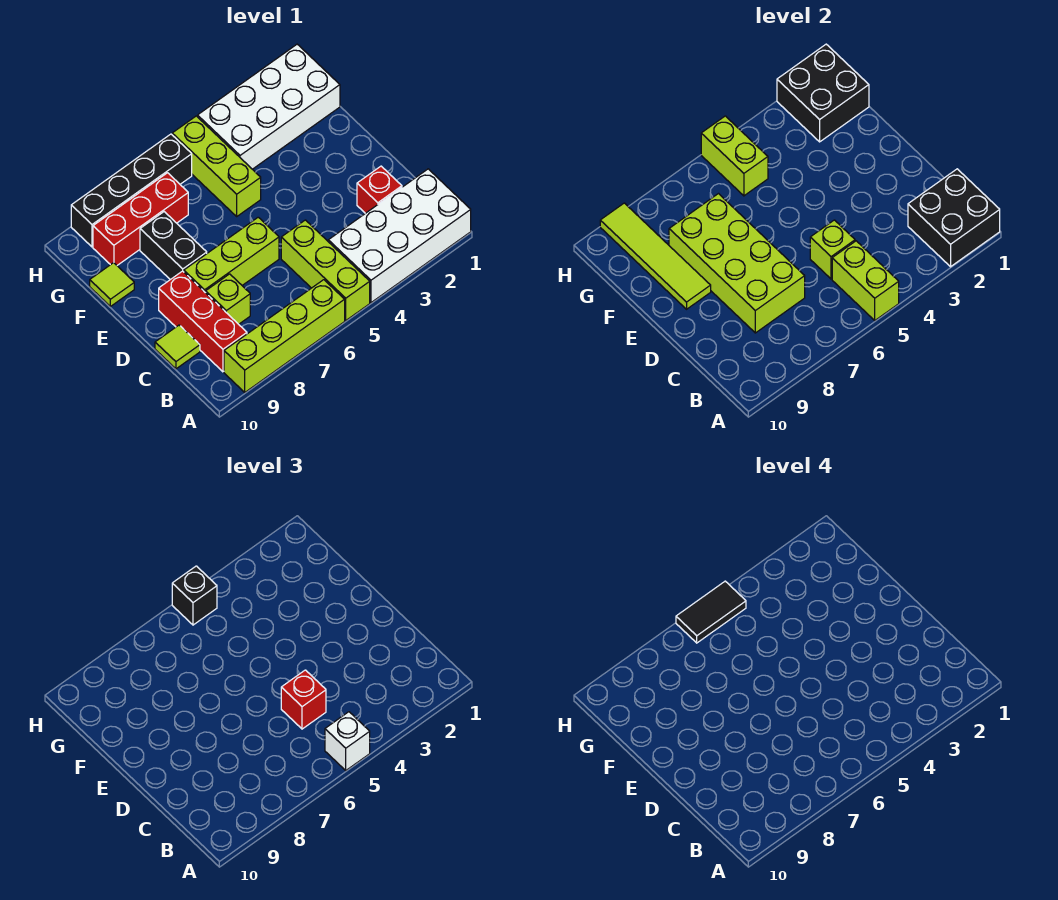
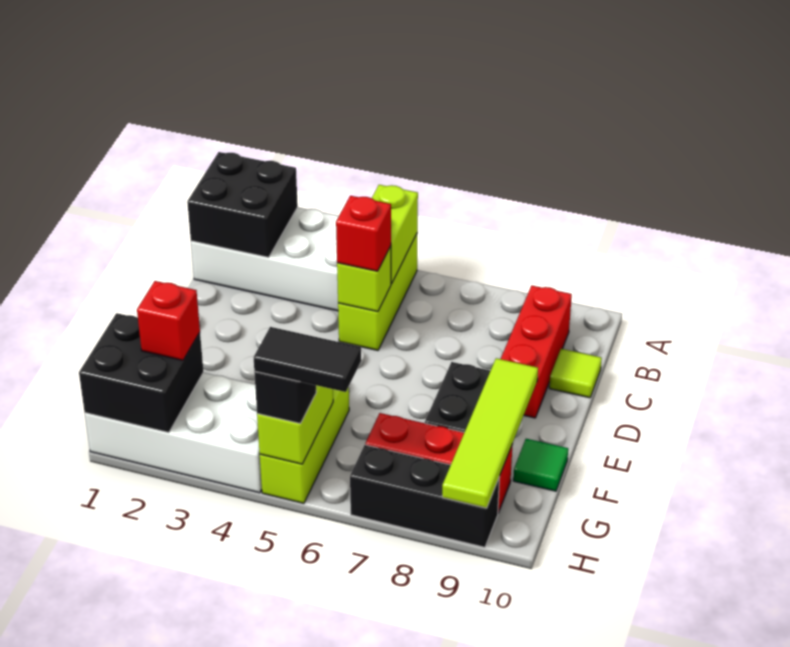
white 1x1 brick [325,712,370,770] -> none
lime 1x4 brick [224,280,345,392] -> none
red 1x1 brick [357,166,402,213] -> red 1x1 brick moved to [137,281,200,360]
lime 2x4 brick [669,194,805,333] -> none
lime 1x1 brick [206,274,250,324] -> none
lime 1x3 brick [184,217,279,293] -> none
lime 1x1 tile [90,263,134,306] -> green 1x1 tile [513,439,568,491]
black 1x4 brick [71,134,192,247] -> black 1x3 brick [350,445,500,547]

